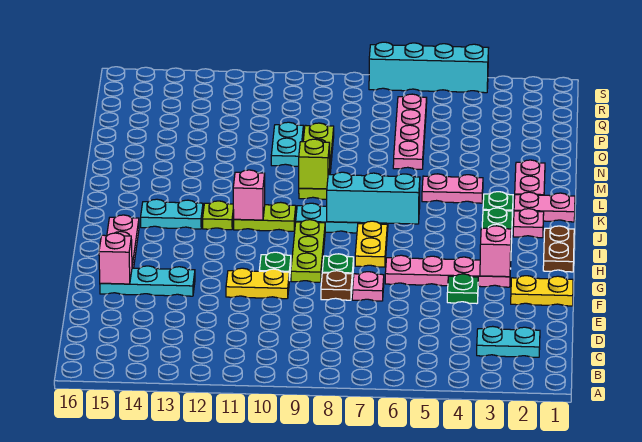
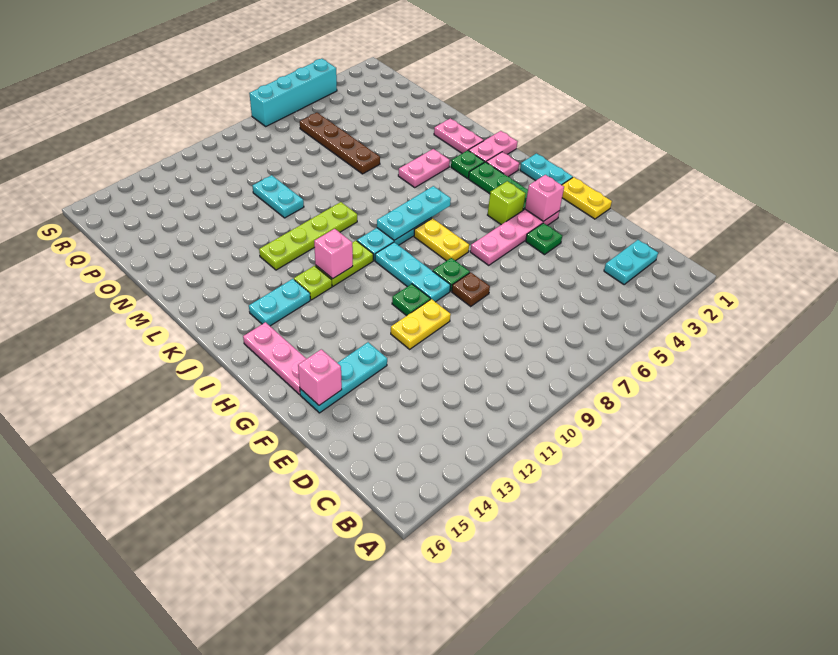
yellow 1x2 plate [511,276,573,306] -> yellow 1x2 plate turned to [562,177,612,219]
pink 1x1 plate [352,272,384,301] -> none
lime 1x3 plate [291,220,325,282] -> cyan 1x3 plate [375,242,450,302]
brown 1x2 plate [543,226,574,272] -> cyan 1x2 plate [520,154,573,185]
cyan 1x3 brick [327,172,420,224] -> cyan 1x3 plate [377,186,451,240]
lime 1x4 plate [299,123,334,199] -> lime 1x4 plate turned to [259,202,357,270]
lime 1x1 brick [299,139,330,189] -> lime 1x1 brick moved to [488,181,525,225]
pink 1x4 plate [393,94,427,169] -> brown 1x4 plate [300,113,380,174]

